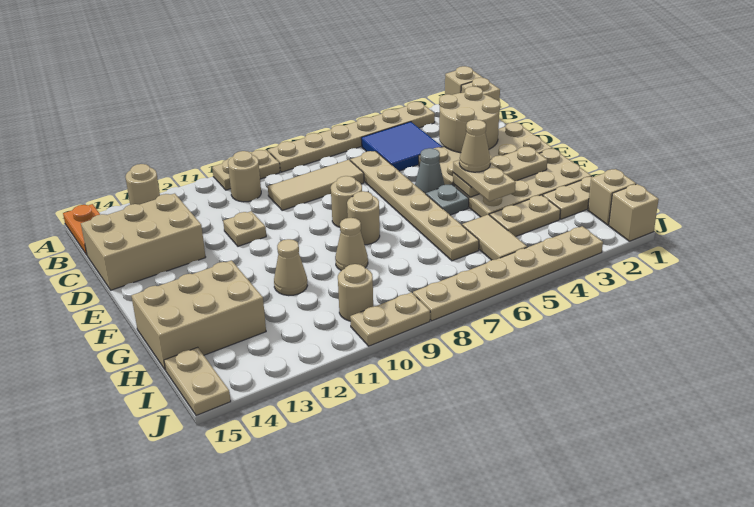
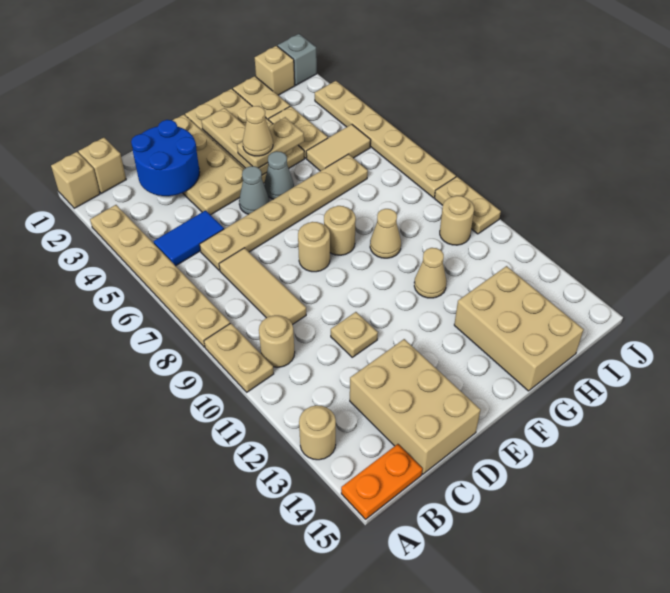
blue 2x2 tile [361,122,442,171] -> blue 1x2 tile [154,211,224,266]
tan 2x2 round brick [439,86,500,153] -> blue 2x2 round brick [131,120,200,196]
grey 1x1 plate [426,184,469,215] -> grey 1x1 cone [264,151,294,199]
tan 1x2 plate [164,347,231,416] -> none
tan 1x1 brick [609,184,659,241] -> grey 1x1 brick [278,34,317,85]

